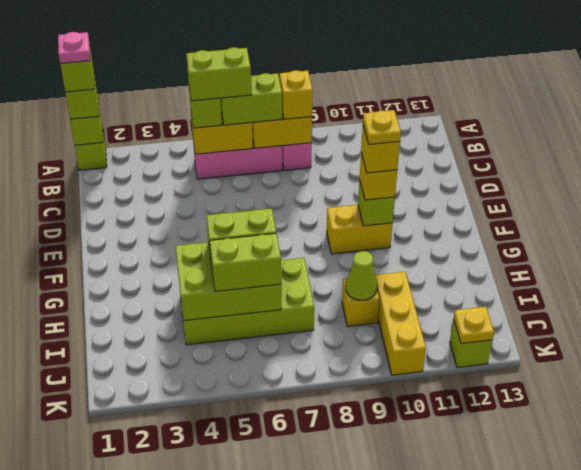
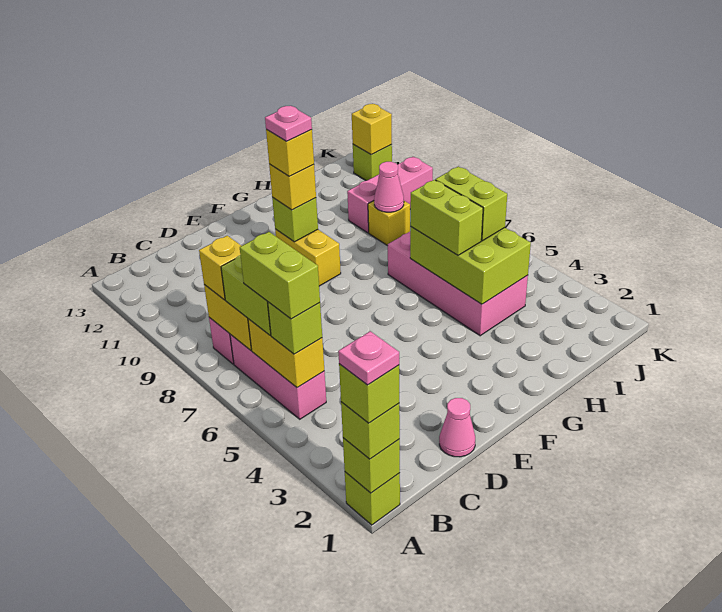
none -> pink 1x1 cone [439,398,475,457]
yellow 1x1 plate [363,110,401,144] -> pink 1x1 plate [265,106,312,141]
lime 2x4 brick [179,258,314,345] -> pink 2x4 brick [388,232,528,336]
lime 1x1 cone [346,251,377,300] -> pink 1x1 cone [374,162,404,212]
yellow 1x3 brick [375,272,426,375] -> pink 1x3 brick [347,157,433,233]
yellow 1x1 plate [454,307,494,344] -> yellow 1x1 brick [352,104,392,155]

